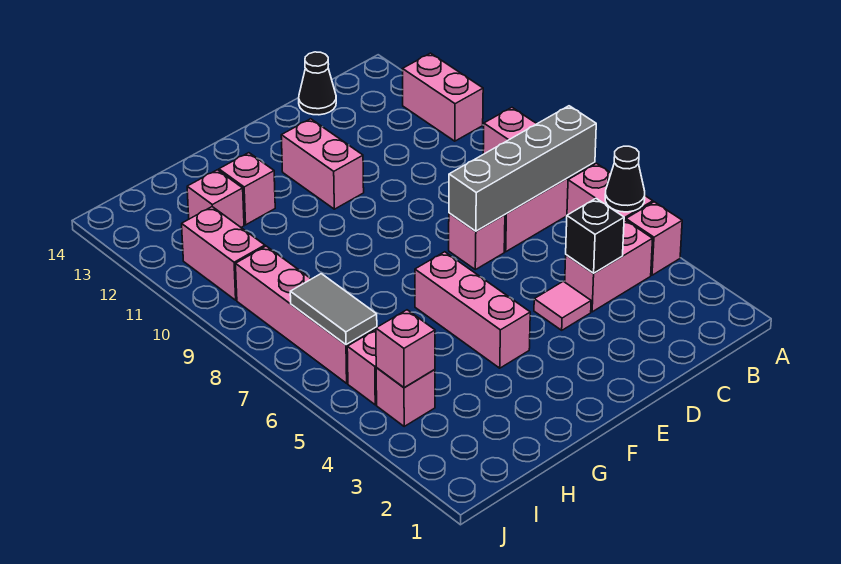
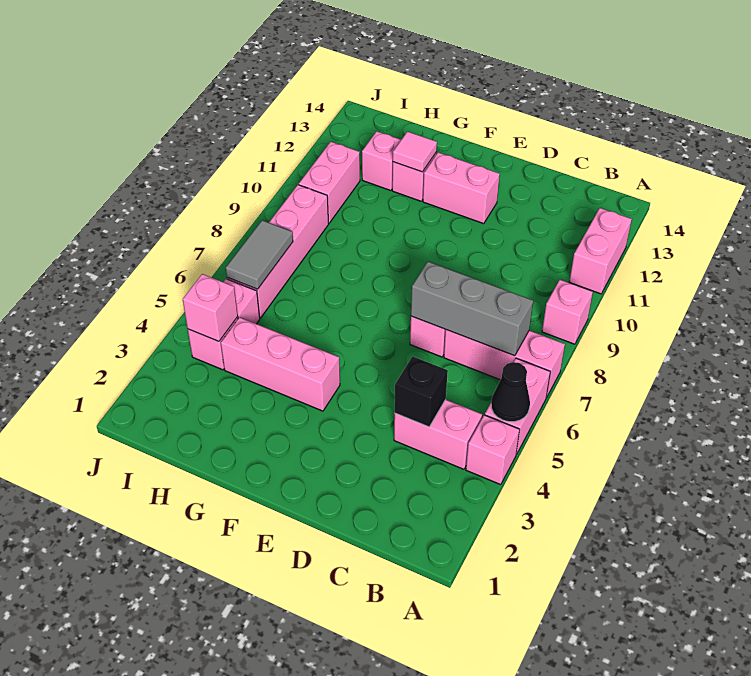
grey 1x4 brick [449,106,596,231] -> grey 1x3 brick [411,262,533,356]
black 1x1 cone [299,52,336,115] -> none
pink 1x1 tile [534,281,591,330] -> pink 1x1 tile moved to [393,132,437,172]
pink 1x2 brick [281,119,364,209] -> pink 1x2 brick turned to [423,152,500,224]
pink 1x3 brick [415,252,530,368] -> pink 1x3 brick turned to [221,317,340,411]

